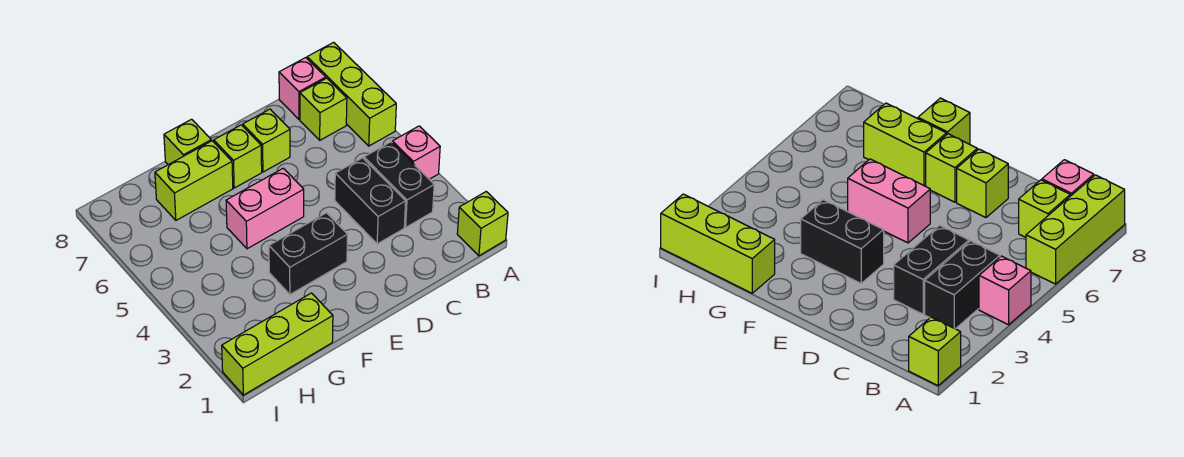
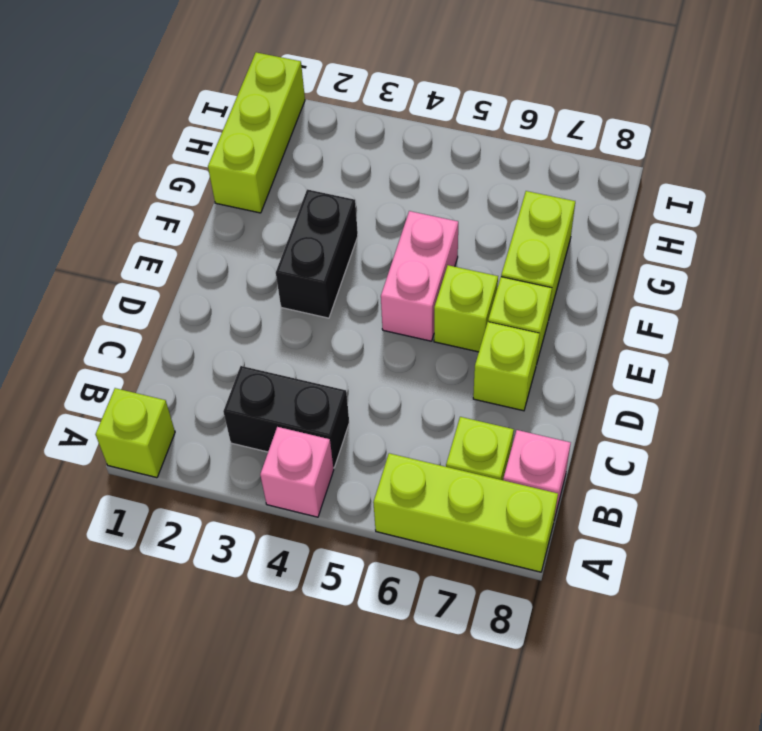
black 1x2 brick [335,158,406,244] -> none
lime 1x1 brick [164,119,211,165] -> lime 1x1 brick moved to [434,265,498,352]

